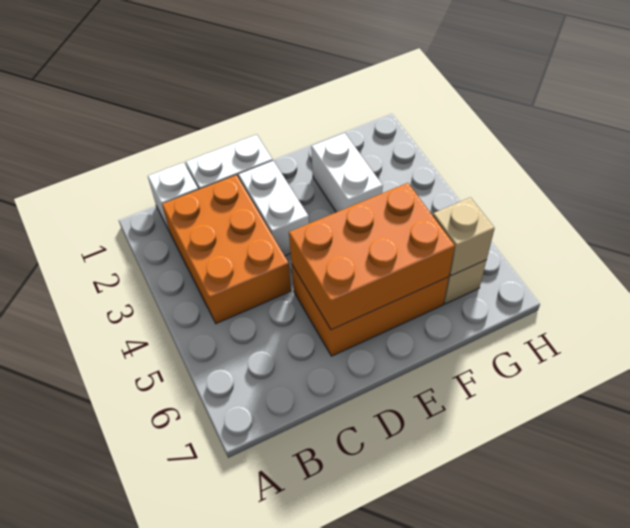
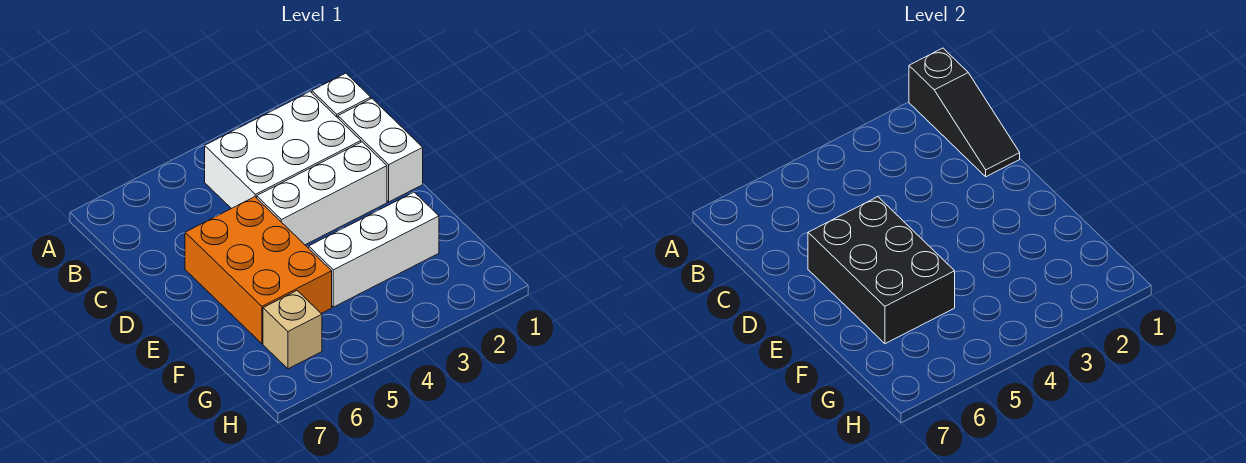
none -> black 1x3 slope [909,48,1020,177]
orange 2x3 brick [162,175,291,324] -> white 2x3 brick [205,92,361,209]
white 1x2 brick [238,161,309,256] -> white 1x3 brick [257,142,387,245]
orange 2x3 brick [289,183,455,330] -> black 2x3 brick [808,197,955,344]
white 1x2 brick [311,133,383,212] -> white 1x3 brick [309,192,439,307]
tan 1x1 brick [433,197,495,276] -> none

